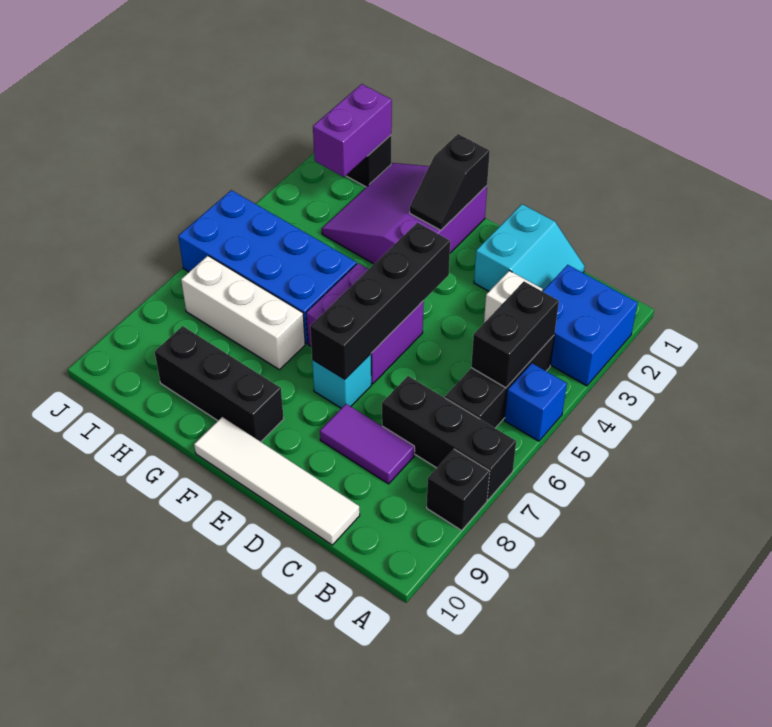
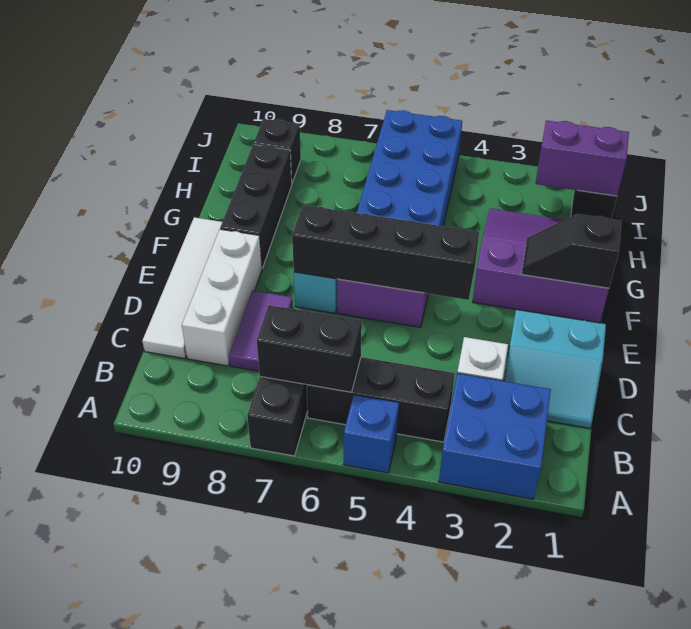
black 1x1 brick [427,449,490,530] -> black 1x1 brick moved to [253,119,301,183]
black 1x2 brick [471,282,559,388] -> black 1x2 brick moved to [257,305,362,392]
white 1x3 brick [181,256,305,370] -> white 1x3 brick moved to [182,229,262,366]

